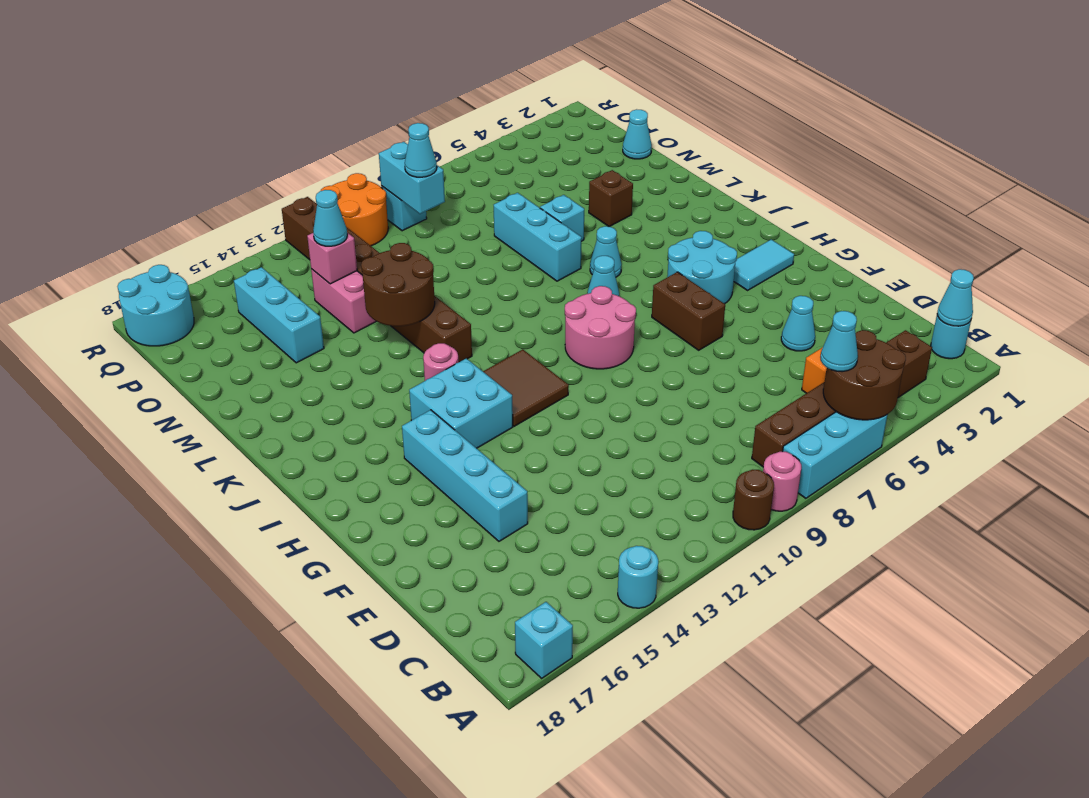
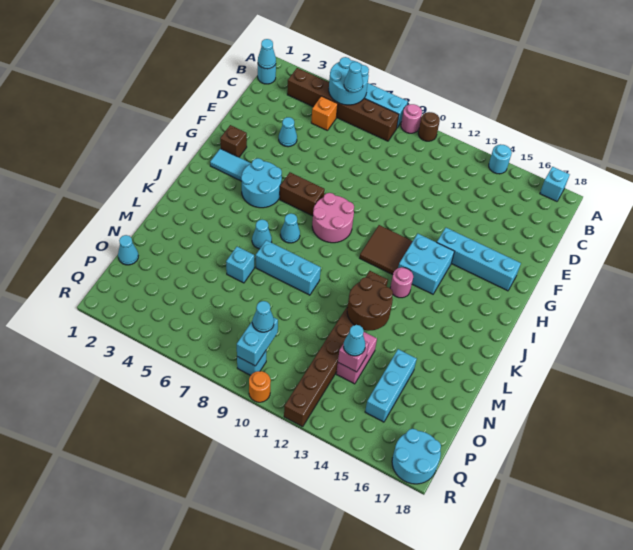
brown 2x2 round brick [823,330,906,420] -> cyan 2x2 round brick [329,57,369,105]
cyan 1x4 brick [402,410,528,541] -> cyan 1x4 brick turned to [437,228,521,291]
brown 1x2 brick [652,272,725,350] -> brown 1x2 brick turned to [280,172,325,216]
cyan 1x3 brick [494,193,582,281] -> cyan 1x3 brick turned to [256,240,321,295]
brown 1x1 brick [589,170,633,227] -> brown 1x1 brick moved to [220,125,247,157]
orange 2x2 round brick [321,173,388,246] -> orange 1x1 round brick [249,371,271,402]

